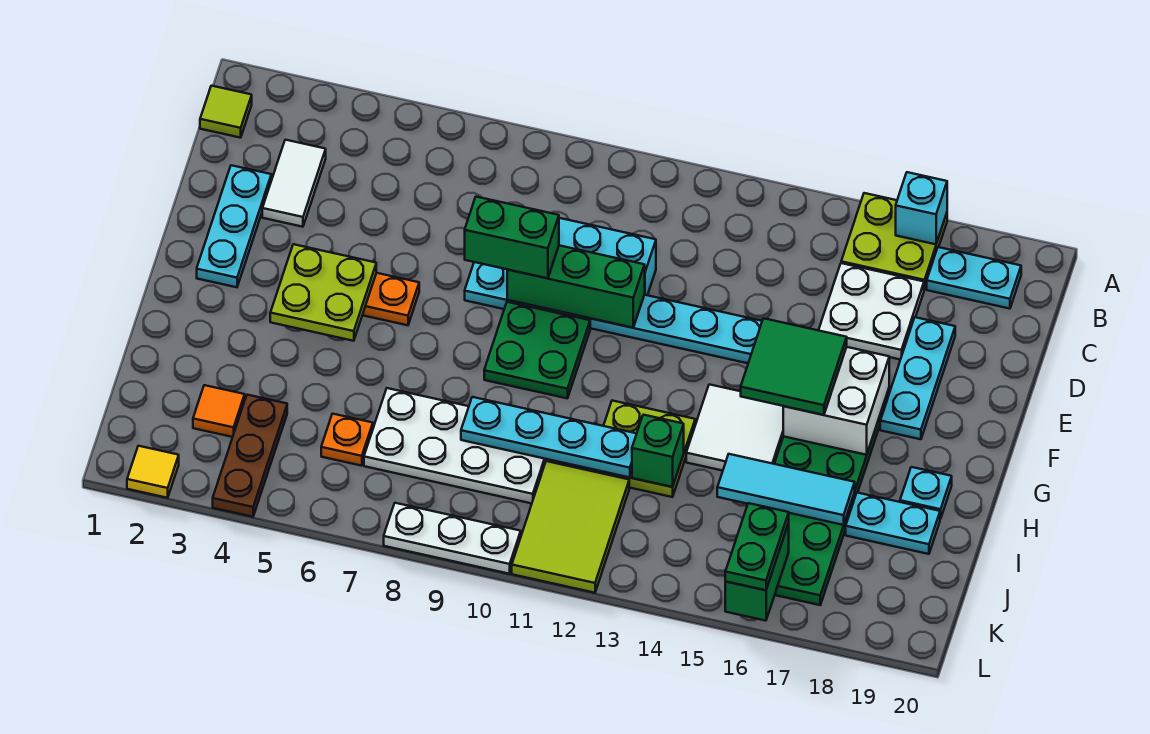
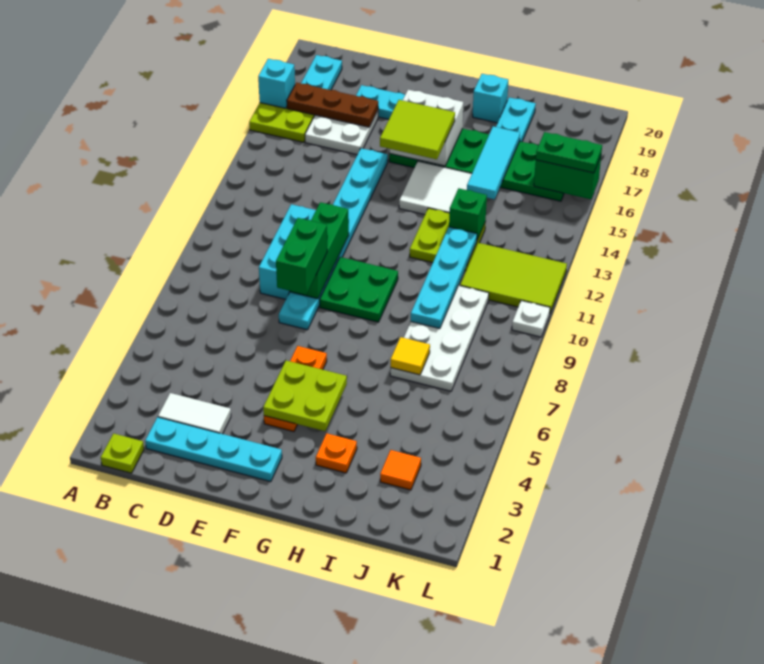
lime 1x1 tile [200,86,252,138] -> lime 1x1 plate [101,433,144,473]
cyan 1x3 plate [197,165,271,287] -> cyan 1x4 plate [145,417,282,482]
green 2x2 tile [741,318,847,415] -> lime 2x2 tile [380,100,455,159]
cyan 1x1 plate [900,467,952,519] -> cyan 1x1 brick [473,74,508,123]
brown 1x3 plate [213,395,287,517] -> brown 1x3 plate moved to [287,82,378,127]
orange 1x1 plate [321,414,373,466] -> orange 1x1 plate moved to [316,433,357,473]
yellow 1x1 tile [127,446,179,498] -> yellow 1x1 tile moved to [391,337,430,375]
white 1x3 plate [384,503,521,574] -> white 1x1 plate [512,300,550,337]

